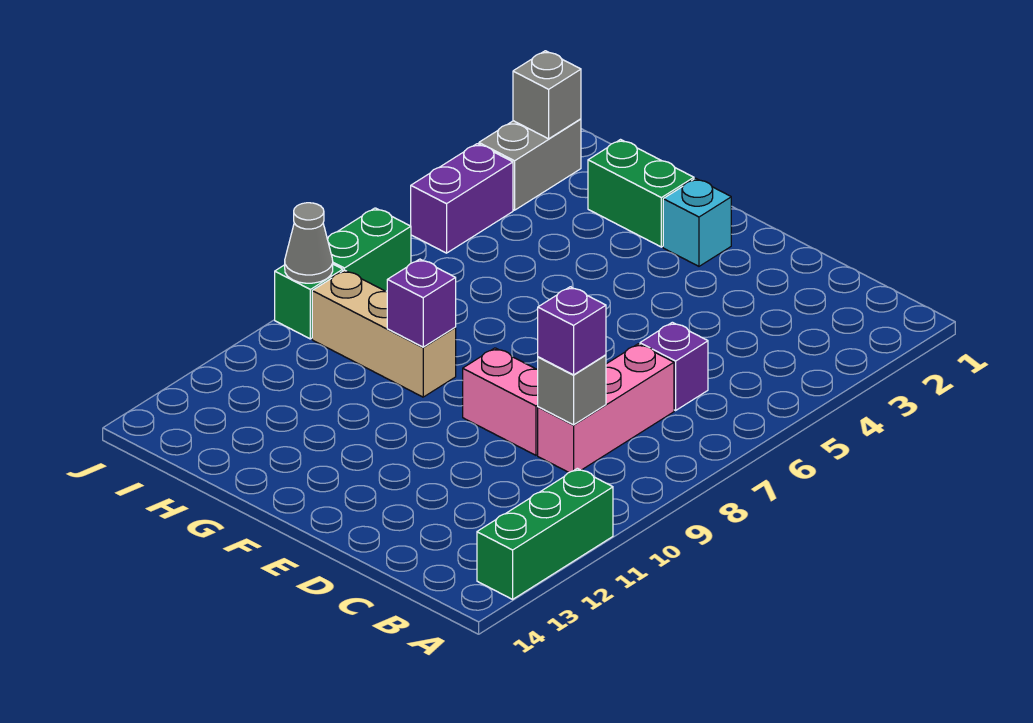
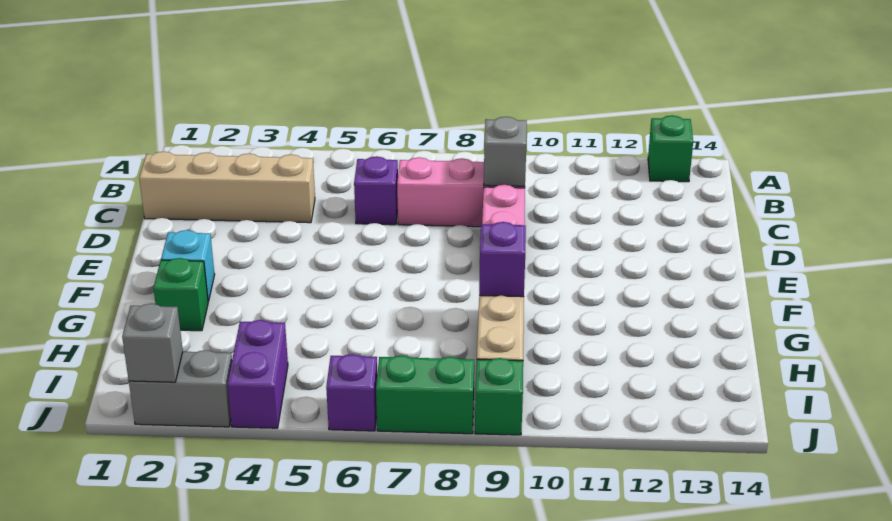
green 1x3 brick [477,468,613,599] -> green 1x1 brick [648,115,693,182]
none -> tan 1x4 brick [139,152,315,223]
purple 1x1 brick [538,287,606,375] -> purple 1x1 brick moved to [326,354,377,431]
green 1x2 brick [588,140,694,247] -> green 1x1 brick [154,258,208,331]
purple 1x2 brick [411,144,513,253] -> purple 1x2 brick turned to [227,320,288,428]
grey 1x1 cone [285,203,333,283] -> none

